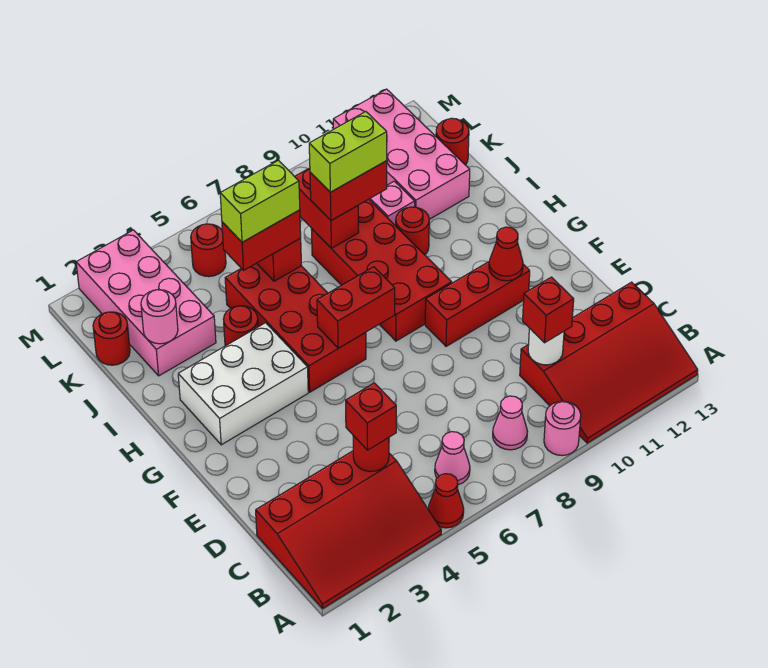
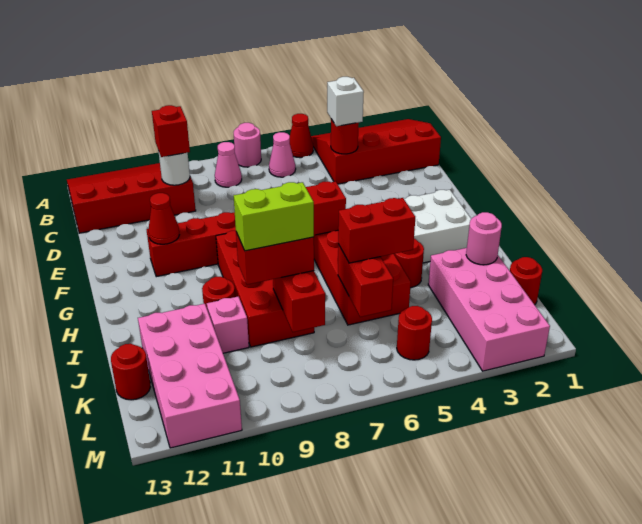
pink 1x1 round brick [544,401,581,455] -> pink 1x1 round brick moved to [234,123,261,167]
red 1x1 brick [346,383,396,450] -> white 1x1 brick [327,77,364,126]
lime 1x2 brick [220,160,300,242] -> none

